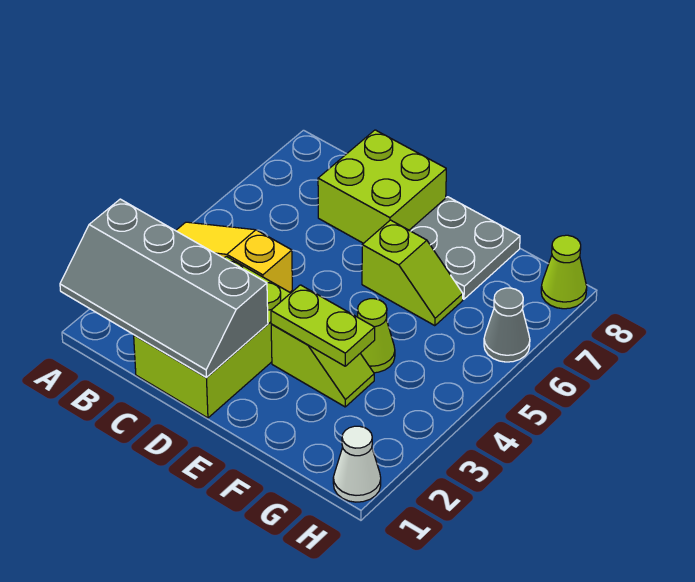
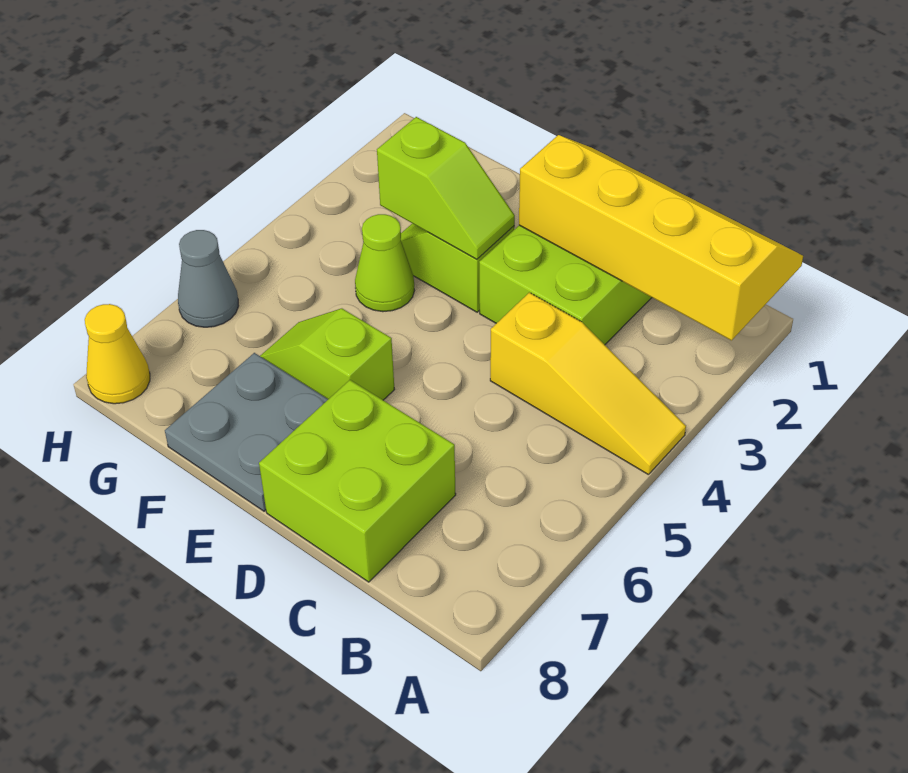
grey 2x4 slope [60,199,268,378] -> yellow 2x4 slope [519,135,803,341]
lime 1x2 plate [271,285,375,366] -> lime 1x2 slope [377,117,515,259]
white 1x1 cone [333,426,381,502] -> none
lime 1x1 cone [541,235,587,309] -> yellow 1x1 cone [85,304,150,404]

